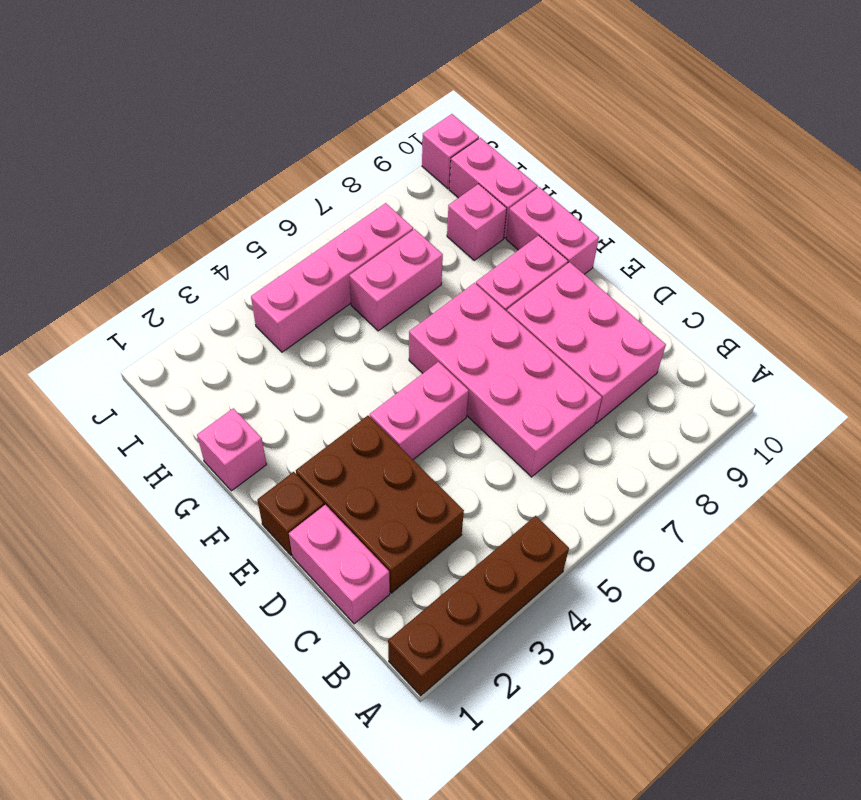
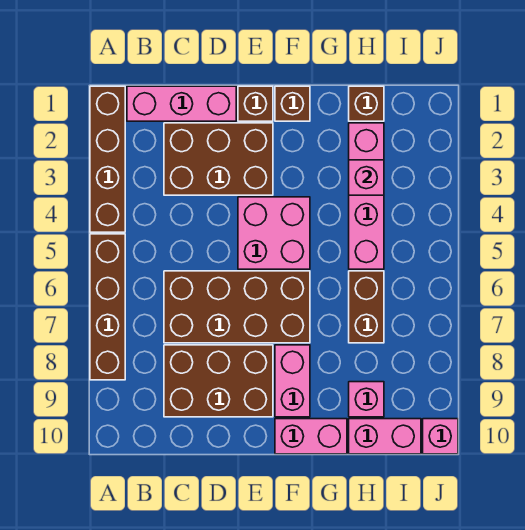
none -> brown 1x4 brick [90,234,125,380]
pink 1x2 brick [289,505,390,624] -> pink 1x3 brick [127,86,236,121]
pink 2x4 brick [409,283,602,477] -> brown 2x4 brick [164,271,310,343]
pink 2x3 brick [507,262,666,423] -> brown 2x3 brick [164,345,273,417]
pink 1x2 brick [370,362,469,460] -> pink 2x2 brick [238,197,310,269]
none -> brown 1x1 brick [275,86,310,121]
pink 1x1 brick [197,408,267,491] -> pink 1x1 brick moved to [349,160,384,195]
none -> brown 1x1 brick [349,86,384,121]
pink 1x2 brick [349,229,443,331] -> brown 1x2 brick [349,271,384,343]
pink 1x4 brick [251,203,413,352] -> pink 1x4 brick moved to [349,123,384,269]

